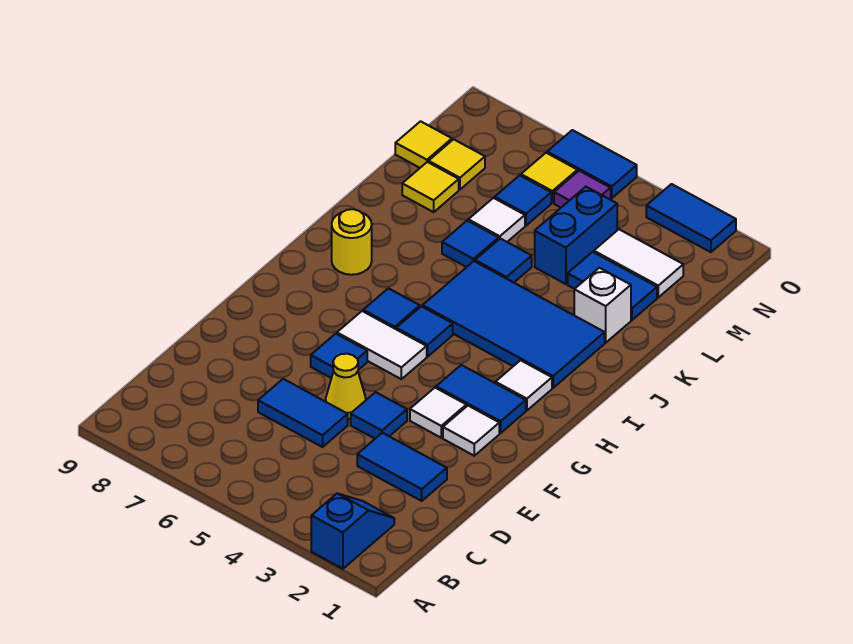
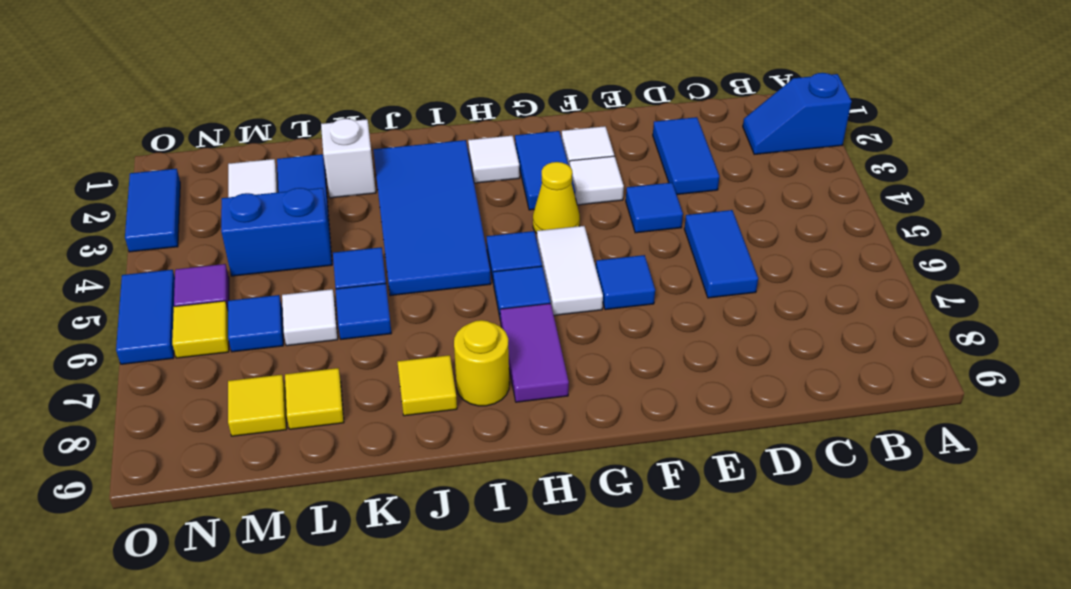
yellow 1x1 cone [326,354,366,419] -> yellow 1x1 cone moved to [533,162,580,233]
none -> purple 1x2 tile [500,303,569,402]
yellow 1x1 tile [395,121,452,168] -> yellow 1x1 tile moved to [397,355,457,416]

